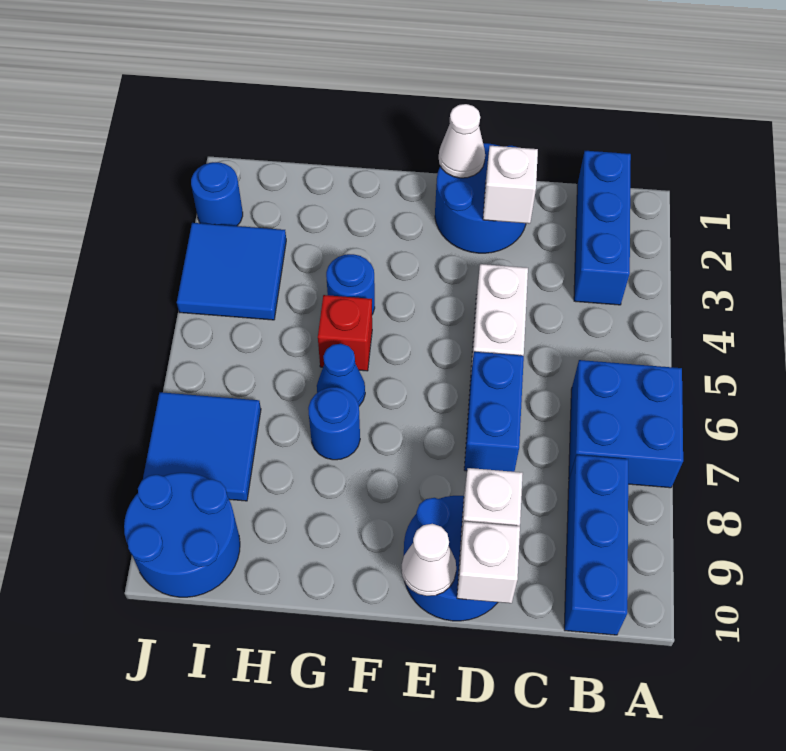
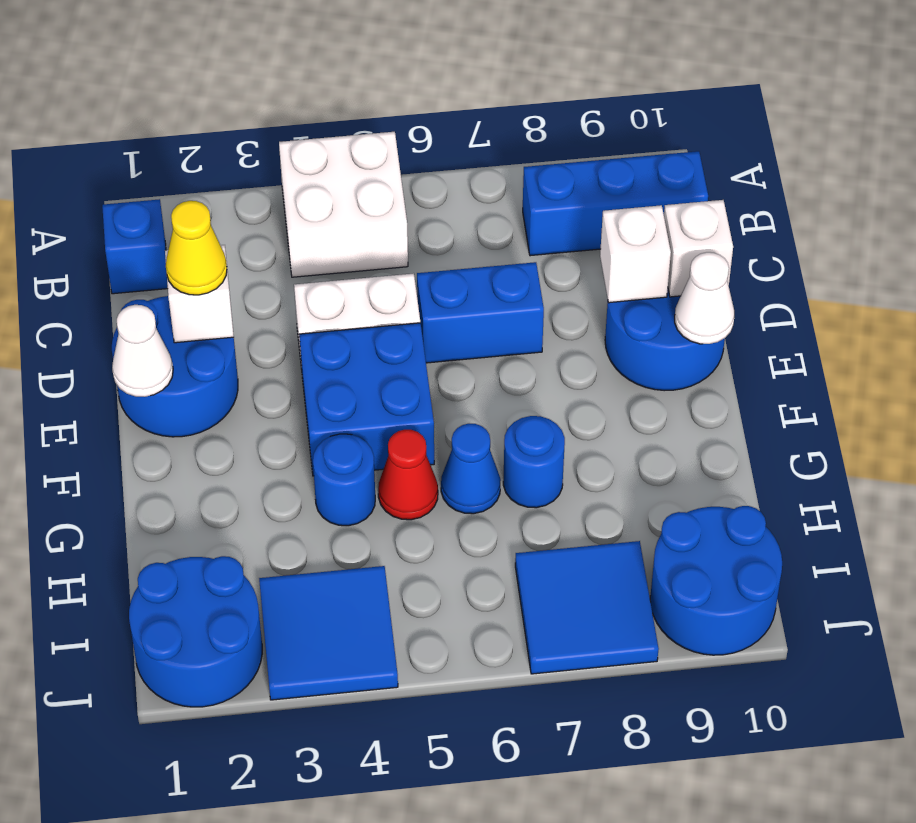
none -> white 2x2 brick [279,132,408,277]
blue 2x2 brick [569,360,683,488] -> blue 2x2 brick moved to [299,323,434,476]
blue 1x3 brick [574,151,631,305] -> blue 1x1 brick [102,199,168,294]
none -> yellow 1x1 cone [166,201,227,295]
red 1x1 brick [318,295,372,371] -> red 1x1 cone [378,430,438,520]
blue 1x1 round brick [191,162,243,226] -> blue 2x2 round brick [129,556,262,707]

